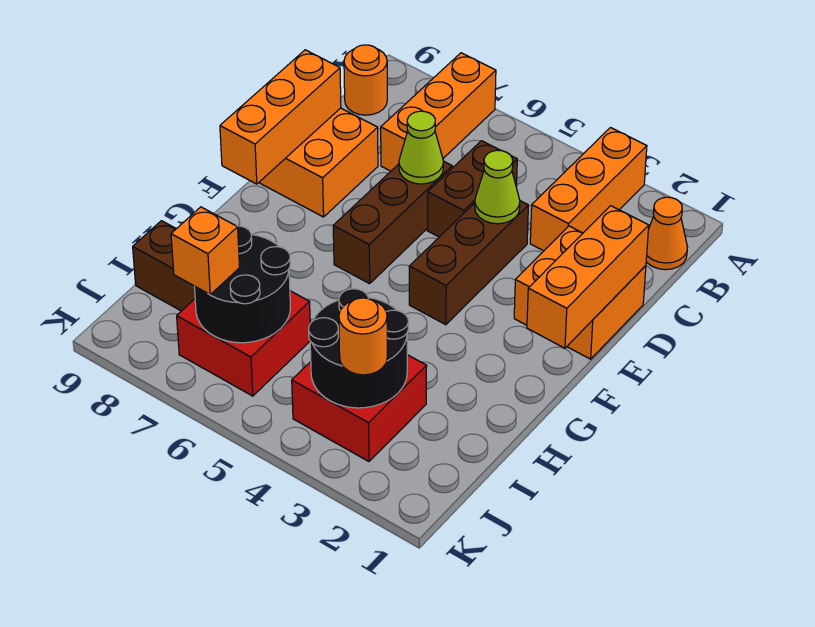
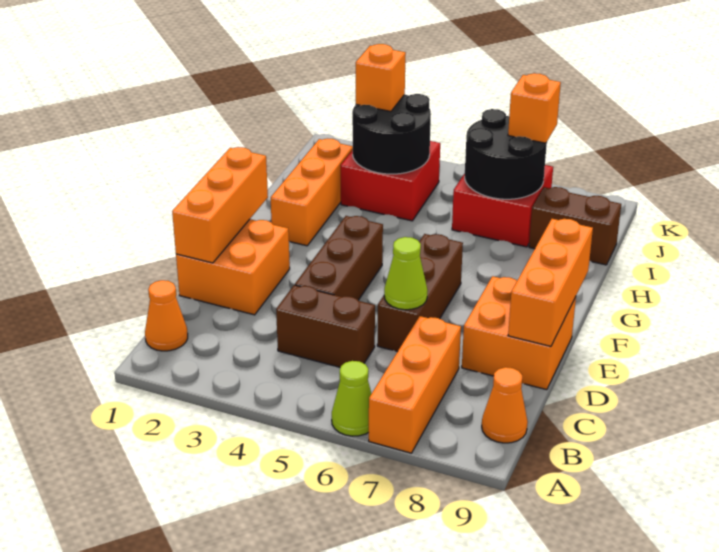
orange 1x3 brick [530,128,647,251] -> orange 1x3 brick moved to [271,139,353,246]
orange 1x1 round brick [344,45,387,115] -> orange 1x1 cone [482,367,528,443]
brown 1x2 brick [427,141,517,237] -> brown 1x2 brick turned to [276,285,375,367]
lime 1x1 cone [475,150,520,224] -> lime 1x1 cone moved to [332,361,372,436]
orange 1x1 round brick [339,298,387,375] -> orange 1x1 brick [356,44,406,111]

